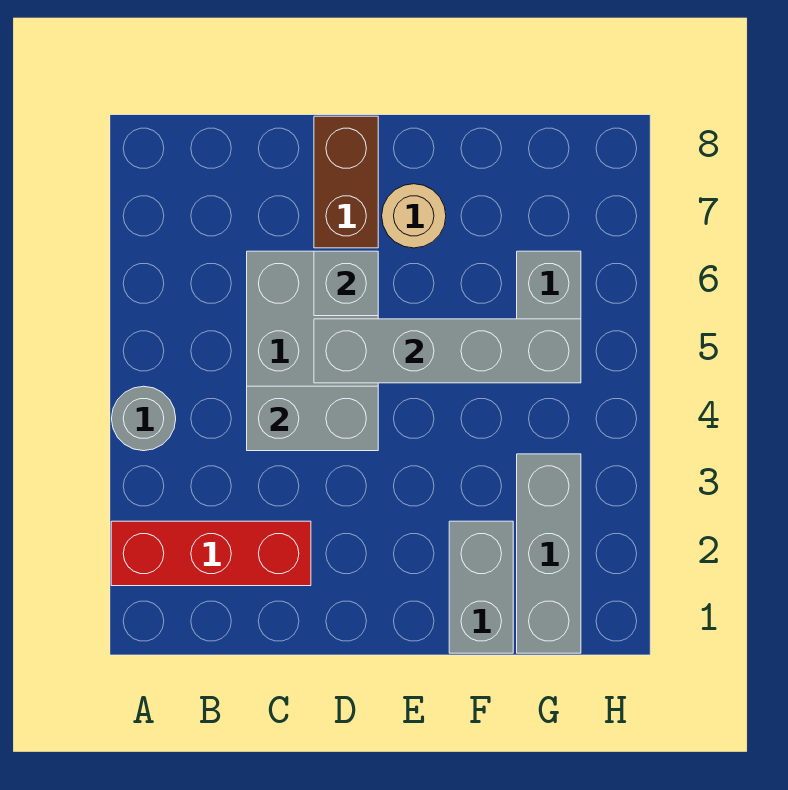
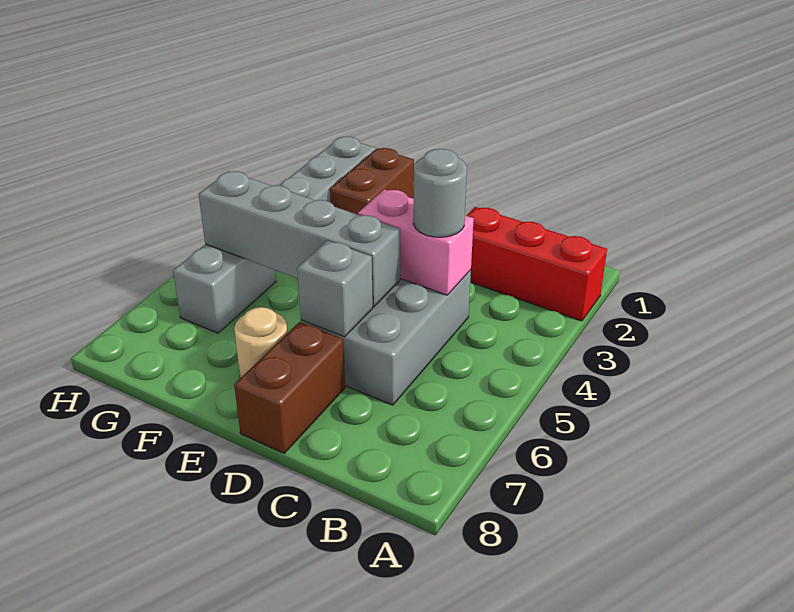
grey 1x1 round brick [112,386,176,451] -> grey 1x1 round brick moved to [413,149,467,237]
grey 1x2 brick [247,386,378,451] -> pink 1x2 brick [358,189,474,295]
grey 1x2 brick [449,521,513,653] -> brown 1x2 brick [330,148,414,214]

